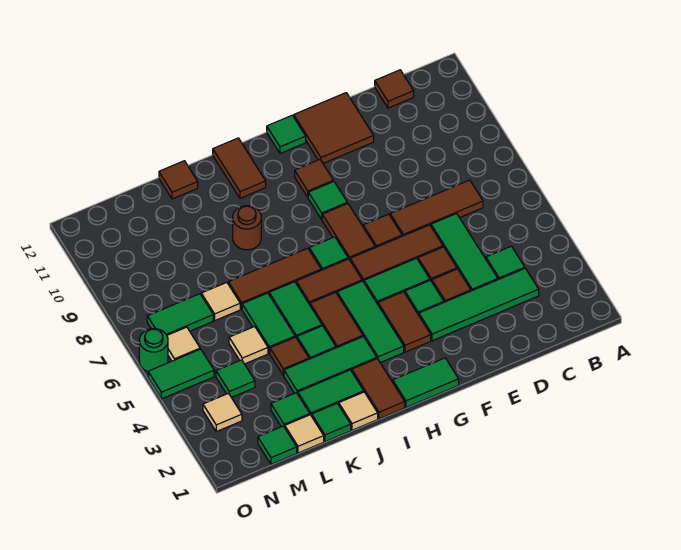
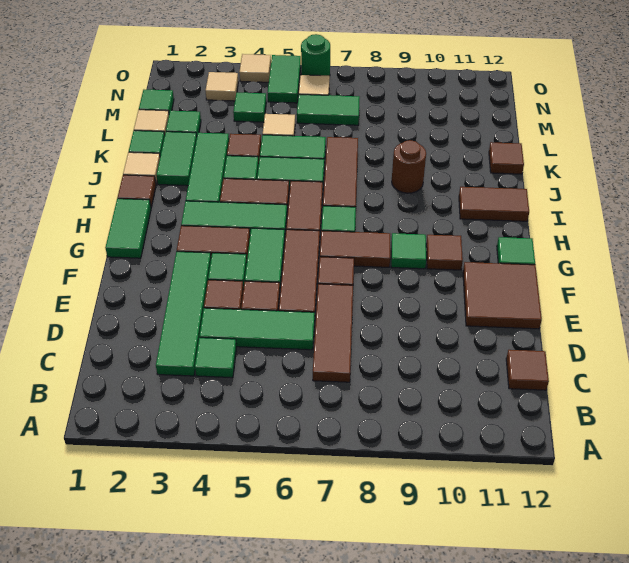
brown 1x2 tile [352,359,405,419] -> brown 1x1 tile [117,175,156,207]
tan 1x1 tile [201,282,240,320] -> tan 1x1 tile moved to [239,54,271,82]
green 1x2 tile [147,294,213,335] -> green 1x2 tile turned to [297,94,360,125]

